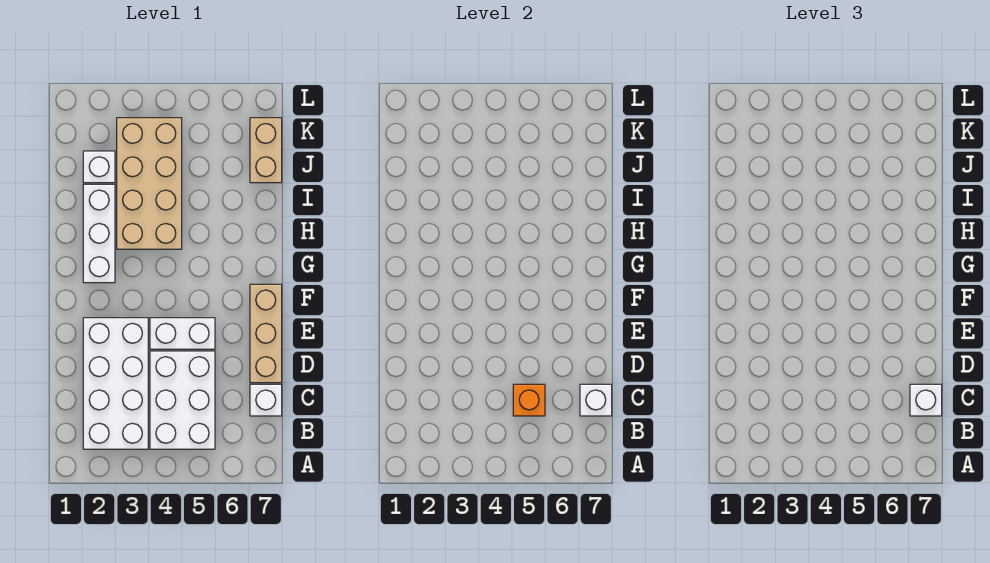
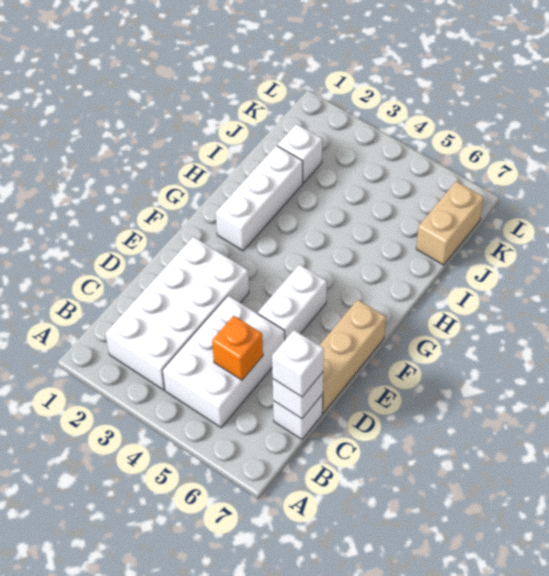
white 1x2 brick [150,318,215,349] -> white 1x2 brick turned to [258,264,327,340]
tan 2x4 brick [117,118,182,249] -> none

